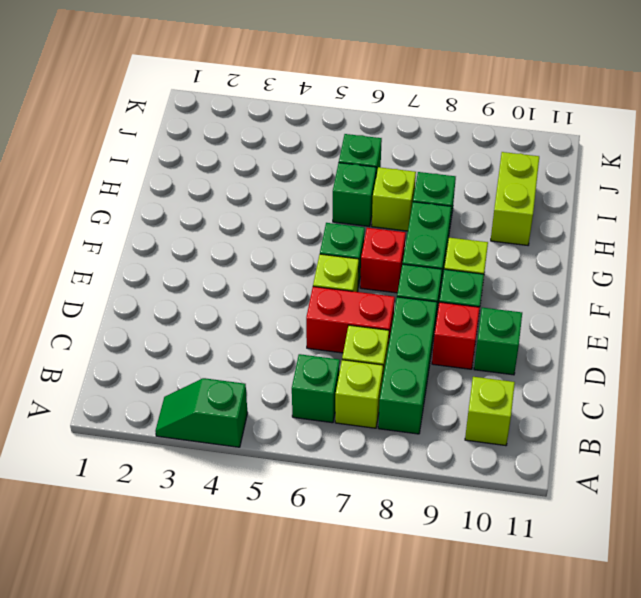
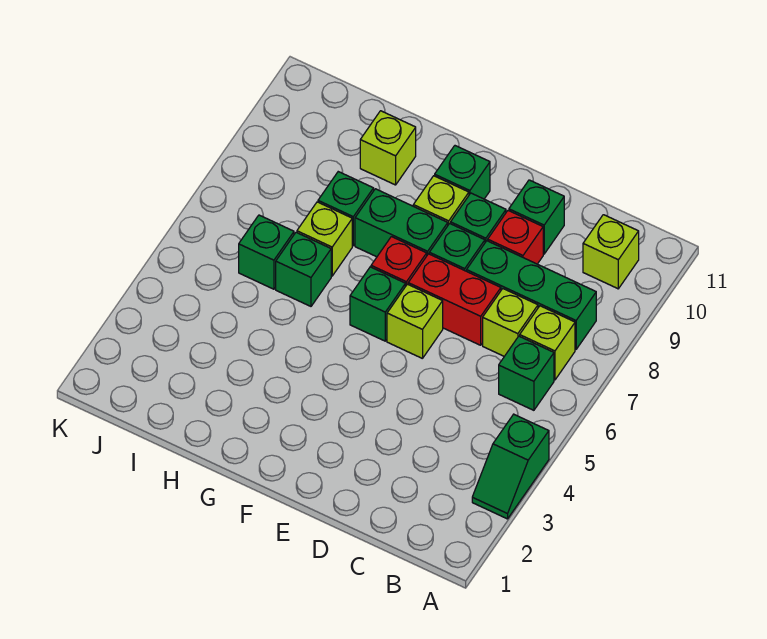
red 1x2 brick [306,287,395,353] -> red 1x2 brick turned to [408,254,501,345]
none -> green 1x1 brick [435,146,490,199]
lime 1x2 brick [491,152,539,245] -> lime 1x1 brick [360,111,416,185]

